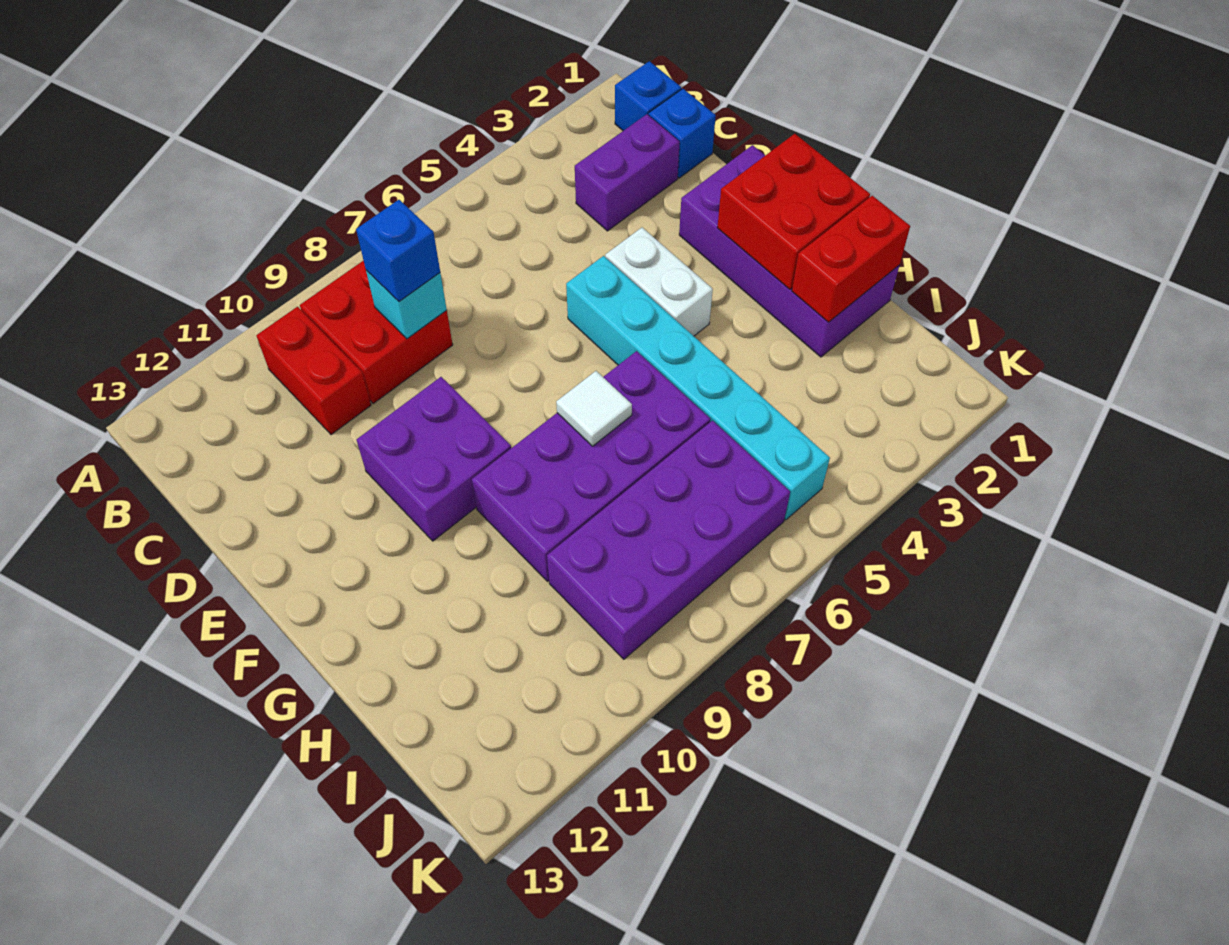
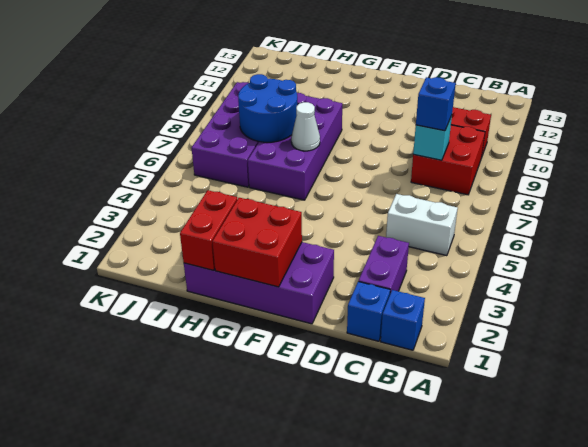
white 1x2 brick [605,228,713,336] -> white 1x2 brick moved to [386,194,458,256]
cyan 1x6 brick [566,256,830,520] -> none
purple 2x2 brick [356,377,511,541] -> none
white 1x1 tile [556,371,632,446] -> white 1x1 cone [291,102,320,151]
none -> blue 2x2 round brick [238,74,297,142]

